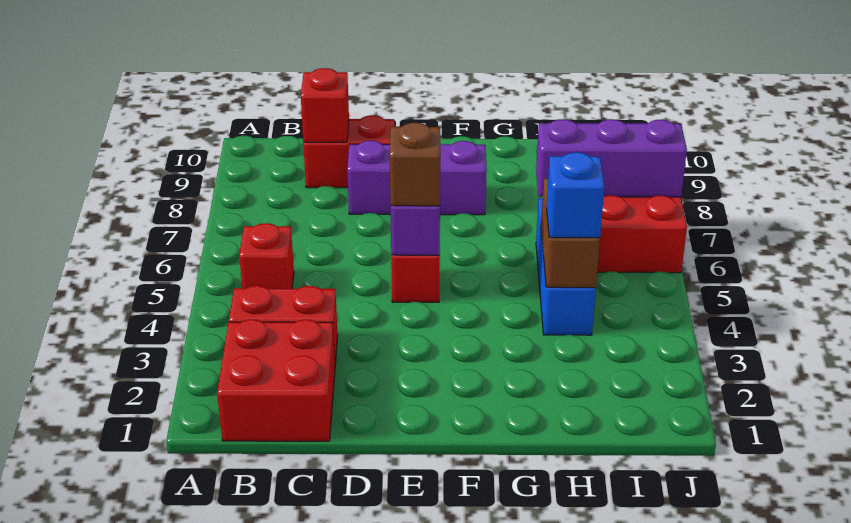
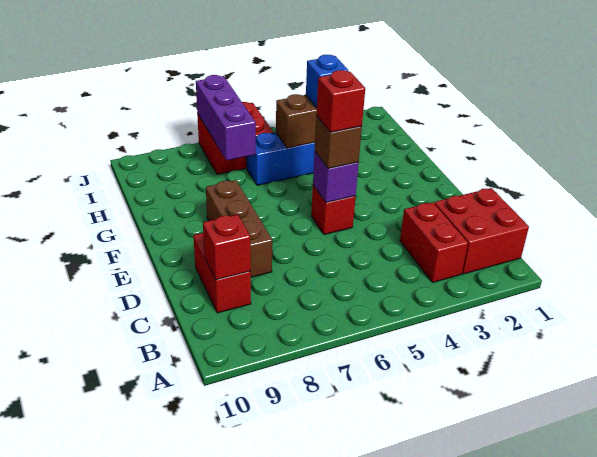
red 1x1 brick [239,223,294,289] -> red 1x1 brick moved to [316,70,365,132]
purple 1x3 brick [347,141,487,215] -> brown 1x3 brick [206,180,272,277]

